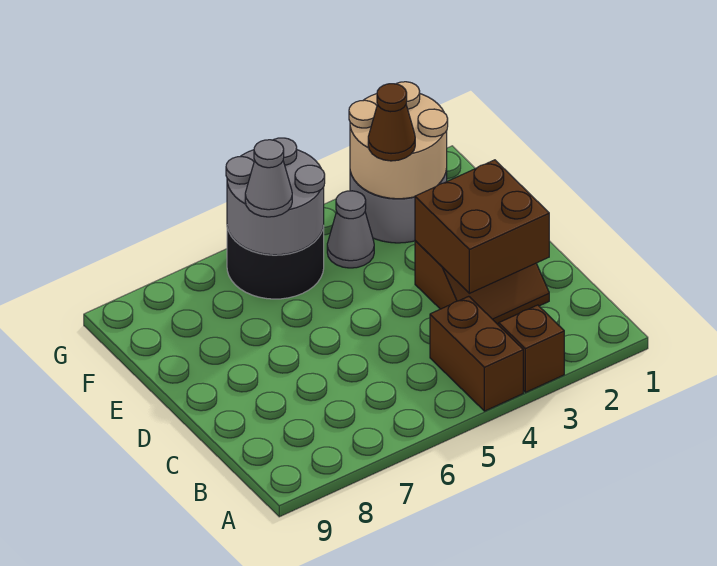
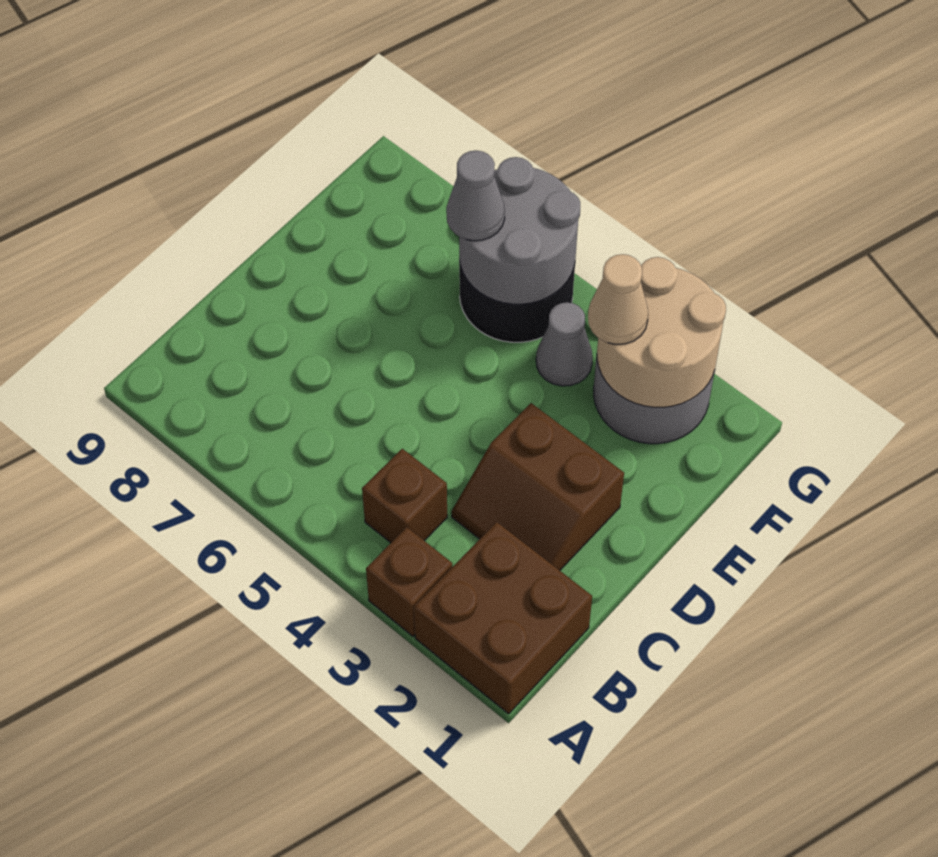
brown 1x2 brick [430,296,523,411] -> brown 1x1 brick [362,449,447,543]
brown 2x2 brick [415,160,549,293] -> brown 2x2 brick moved to [414,522,592,714]
brown 1x1 cone [368,84,415,161] -> tan 1x1 cone [588,254,648,345]

